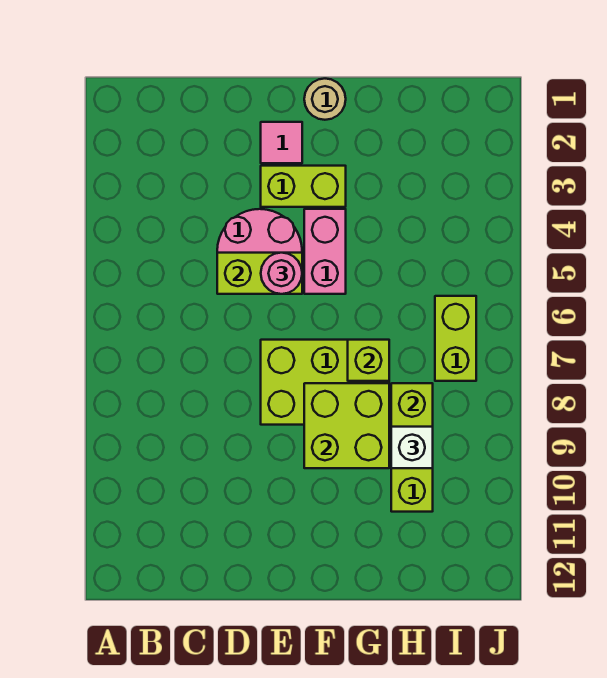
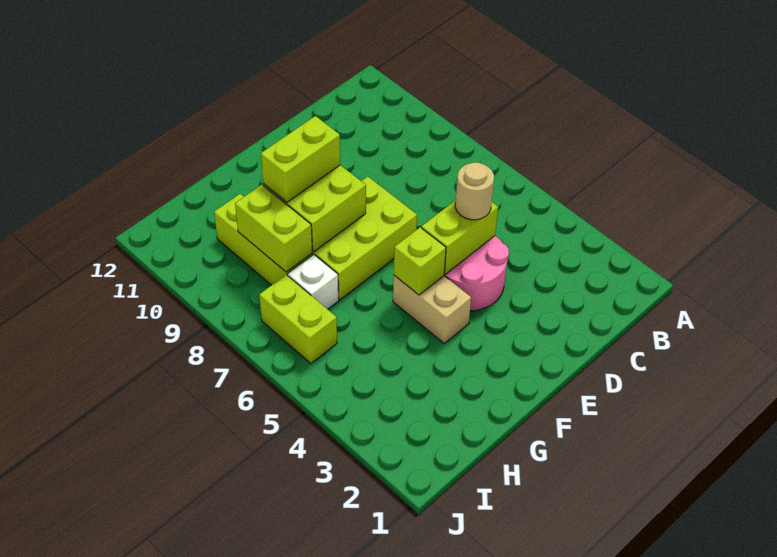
pink 1x1 tile [261,122,302,163] -> none
lime 1x2 brick [261,166,346,207] -> lime 1x2 brick moved to [261,116,340,202]
pink 1x1 round brick [261,253,302,294] -> none
tan 1x1 round brick [304,79,346,120] -> tan 1x1 round brick moved to [455,163,494,220]
pink 1x2 brick [304,209,346,294] -> tan 1x2 brick [393,275,471,343]
lime 1x1 brick [348,340,389,381] -> lime 1x1 brick moved to [394,227,446,295]
white 1x1 brick [391,427,433,468] -> white 1x1 brick moved to [288,254,339,309]

